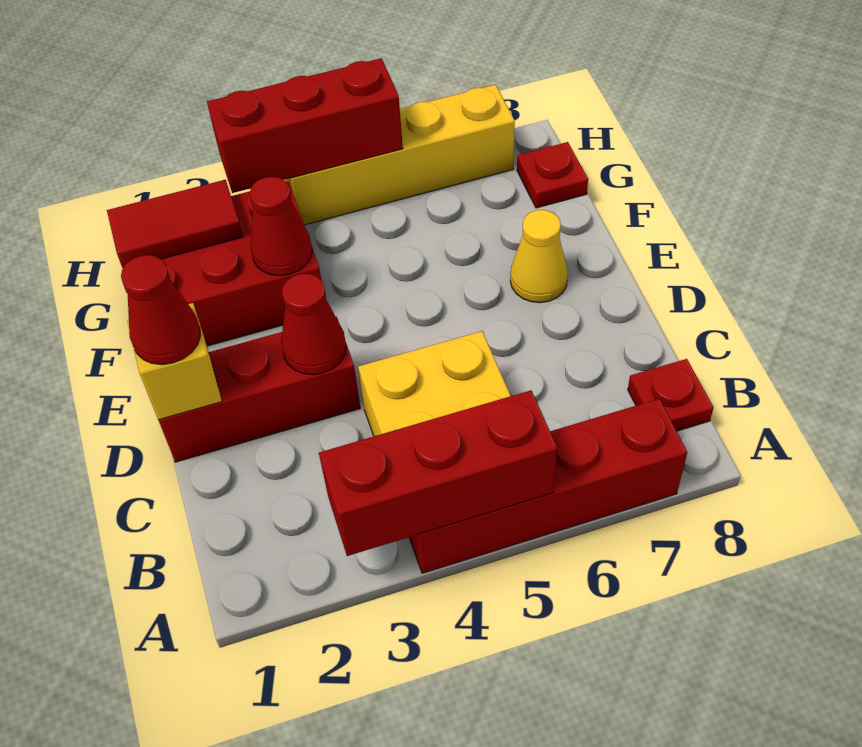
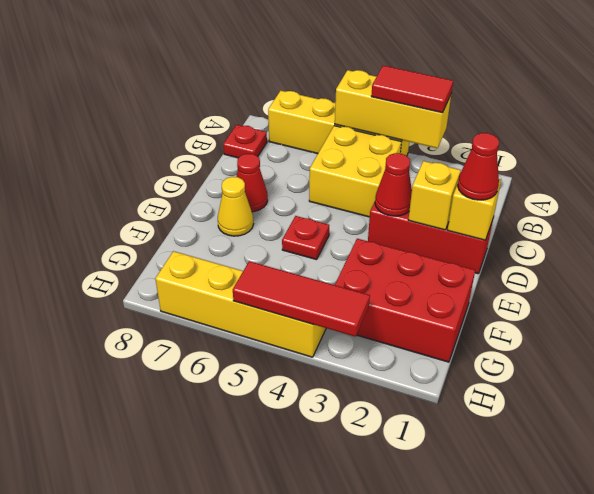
red 1x3 brick [319,390,557,556] -> yellow 1x3 brick [335,70,451,148]
red 1x4 brick [409,399,687,573] -> yellow 1x4 brick [268,91,409,156]
none -> yellow 1x1 brick [408,161,461,230]
red 1x1 cone [250,177,312,276] -> red 1x1 cone moved to [237,154,268,212]
red 1x2 tile [107,180,243,268] -> red 1x2 tile moved to [371,65,453,113]
red 1x1 plate [517,142,588,208] -> red 1x1 plate moved to [282,216,329,260]
red 1x3 brick [207,58,403,193] -> red 1x3 tile [233,261,370,337]

